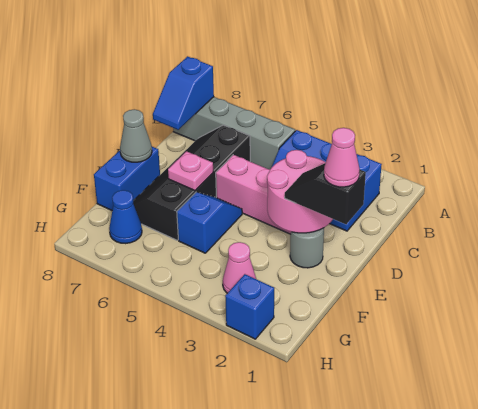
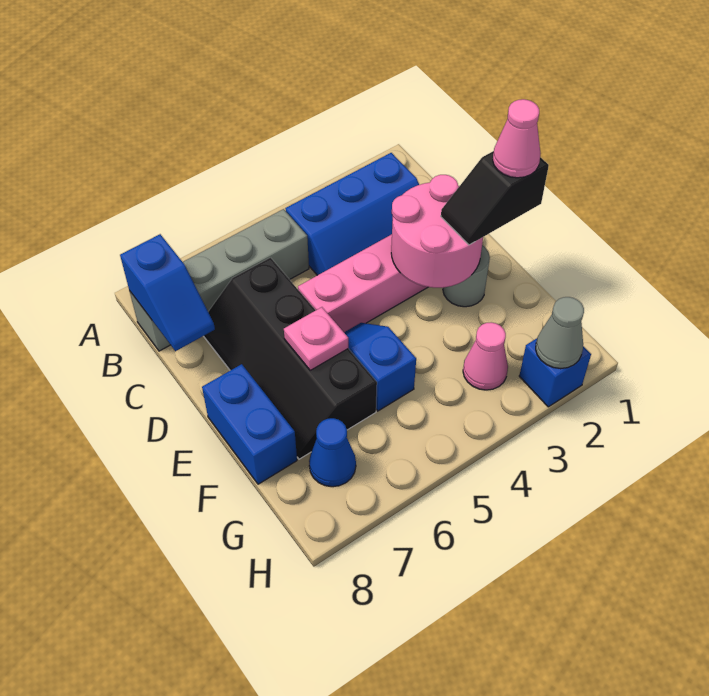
grey 1x1 cone [120,109,152,162] -> grey 1x1 cone moved to [536,297,584,369]

